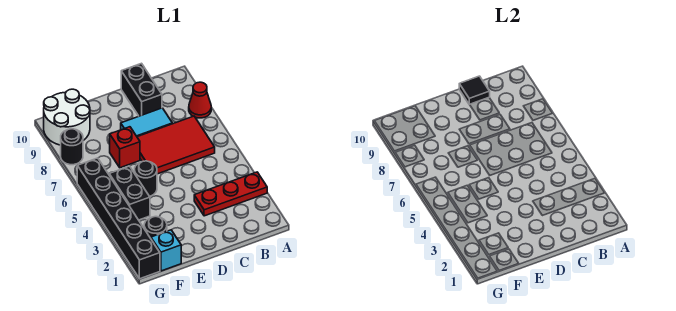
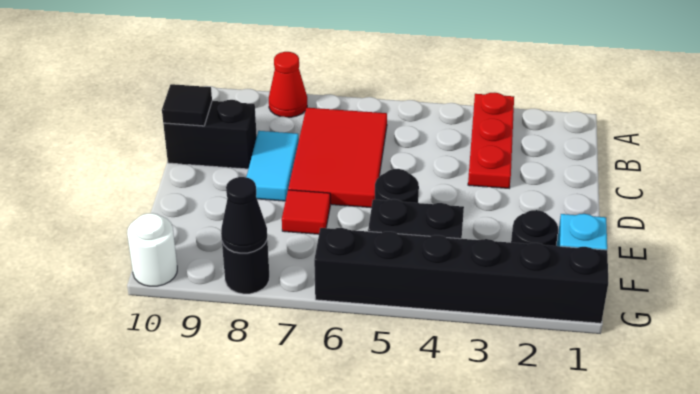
red 1x1 brick [110,127,140,168] -> red 1x1 tile [282,190,330,234]
white 2x2 round brick [44,89,90,145] -> white 1x1 round brick [127,213,177,286]
none -> black 1x1 cone [221,177,267,253]

